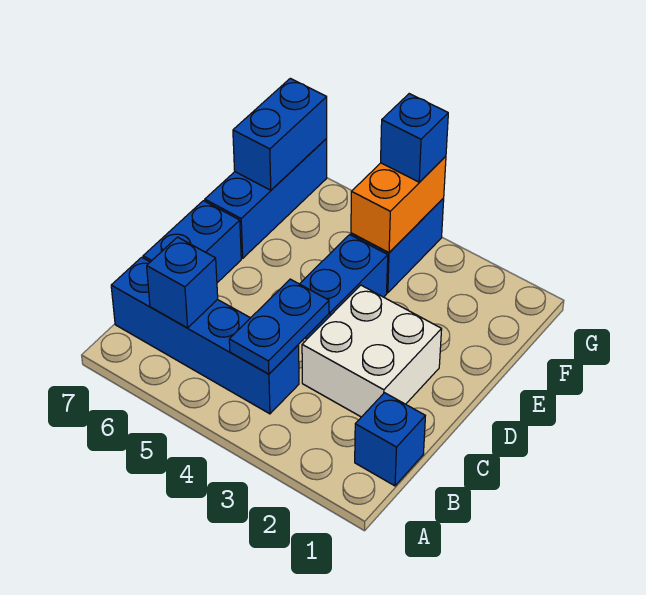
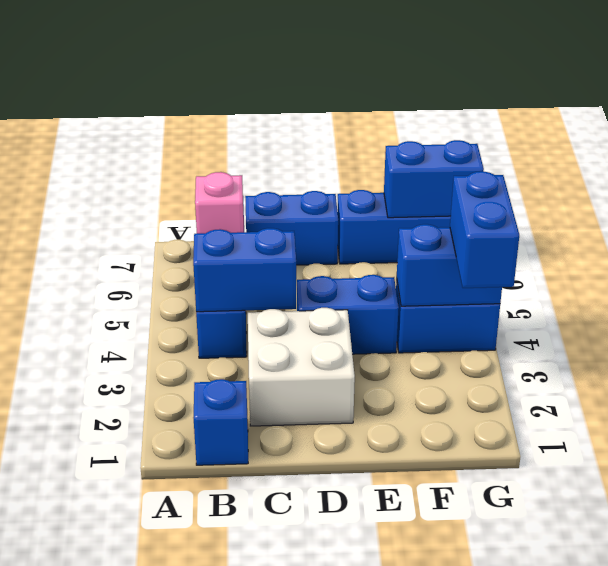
blue 1x2 plate [229,279,329,374] -> blue 1x2 brick [193,228,296,312]
blue 1x1 brick [147,237,218,328] -> pink 1x1 brick [195,172,244,233]
orange 1x2 brick [351,156,446,253] -> blue 1x2 brick [397,224,502,306]
blue 1x1 brick [381,94,448,182] -> blue 1x2 brick [450,171,519,288]

